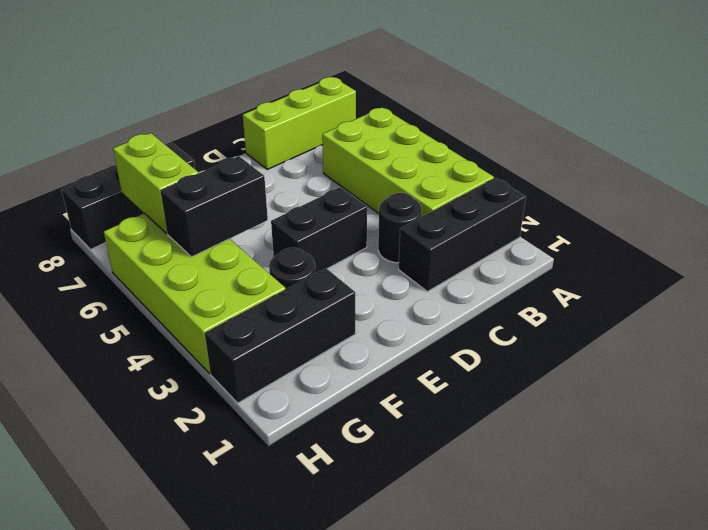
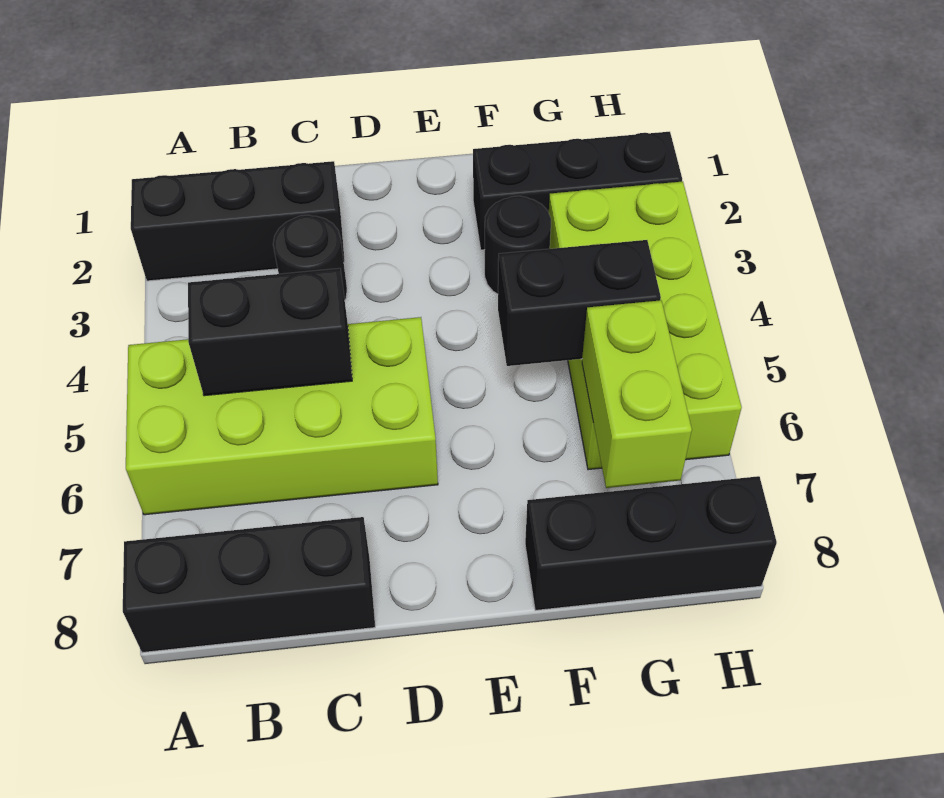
lime 2x4 brick [322,107,494,216] -> lime 2x4 brick turned to [126,317,438,515]
lime 1x3 brick [243,77,356,169] -> black 1x3 brick [123,517,375,653]
black 1x2 brick [271,187,367,273] -> black 1x2 brick moved to [188,268,352,396]

